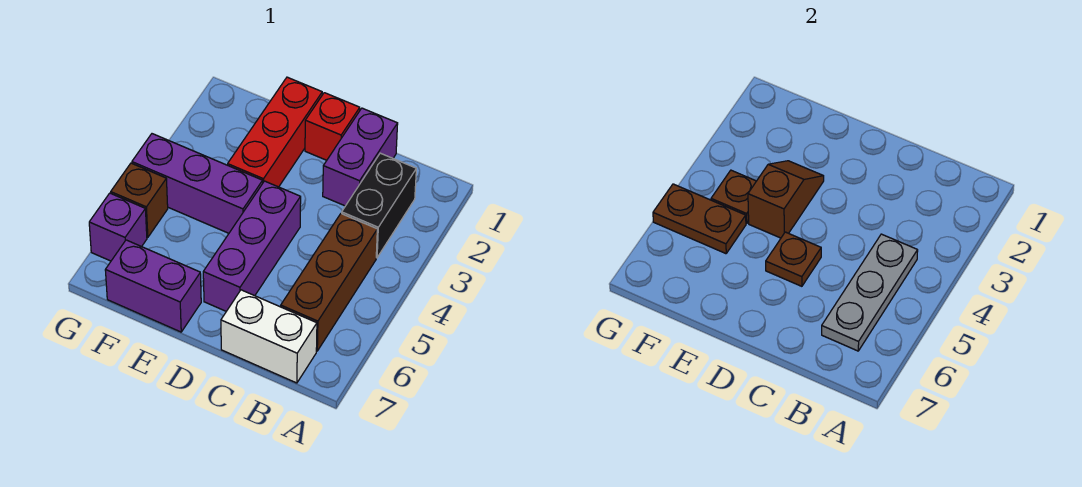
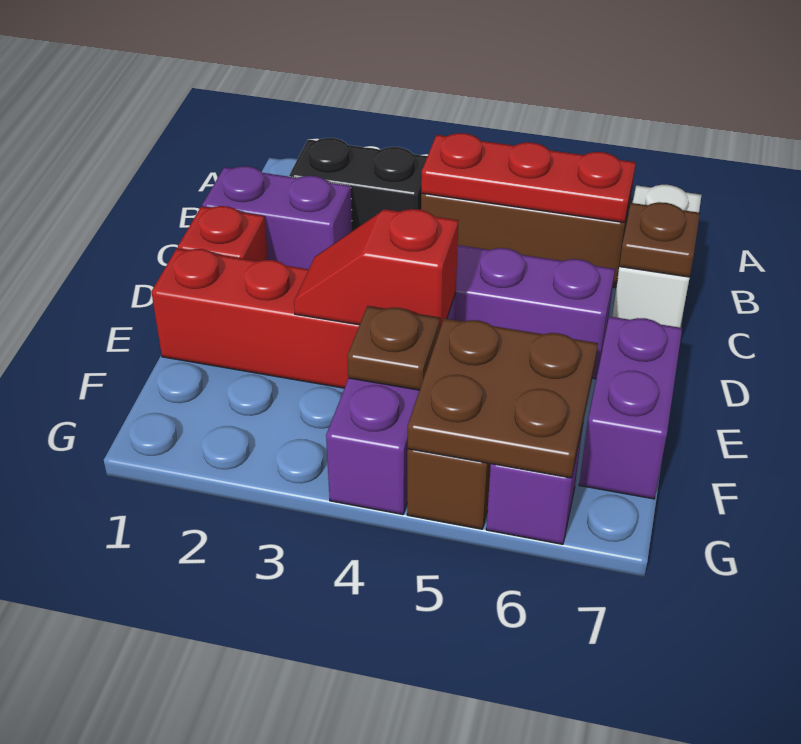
grey 1x3 plate [822,234,918,351] -> red 1x3 plate [421,133,636,223]
brown 1x1 plate [766,232,821,286] -> brown 1x1 plate moved to [619,202,700,277]
brown 1x2 slope [748,161,824,238] -> red 1x2 slope [294,209,459,328]
brown 1x2 plate [653,184,746,254] -> brown 2x2 plate [408,318,598,478]

